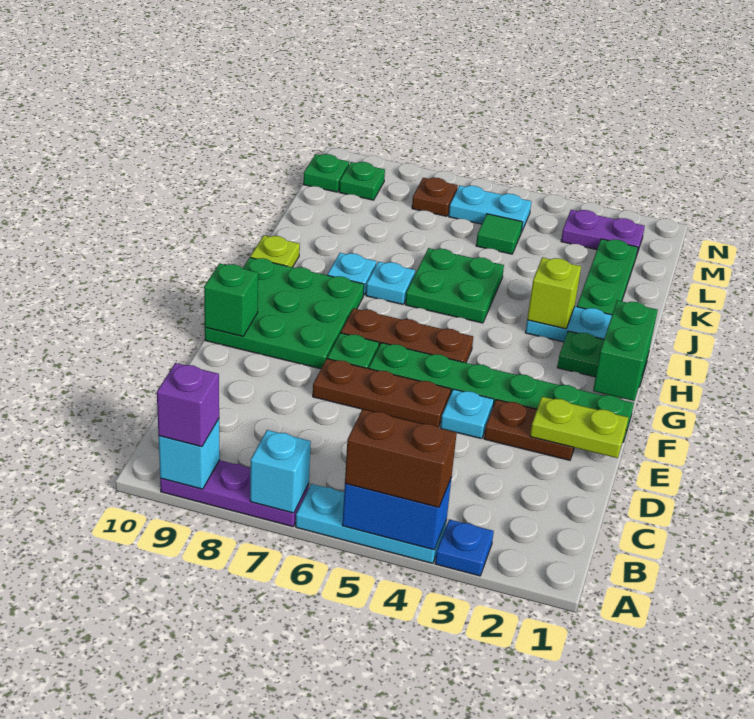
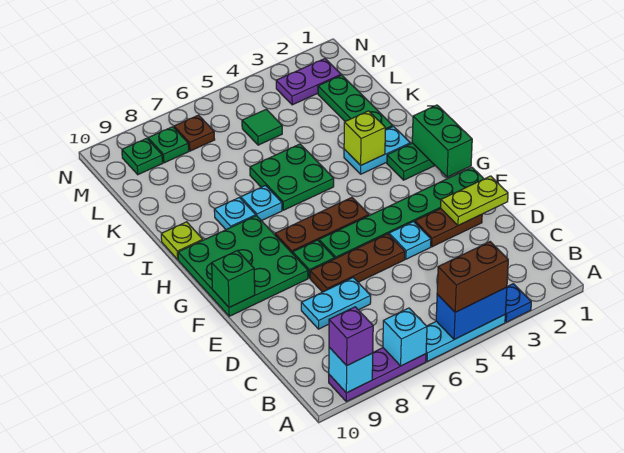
cyan 1x2 plate [449,186,531,232] -> cyan 1x2 plate moved to [301,278,371,329]
green 1x1 plate [303,154,349,192] -> green 1x1 plate moved to [148,127,189,163]

